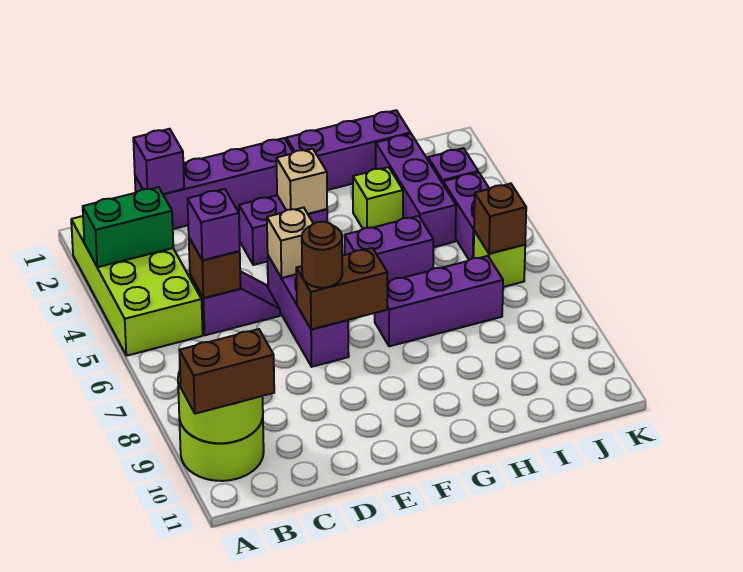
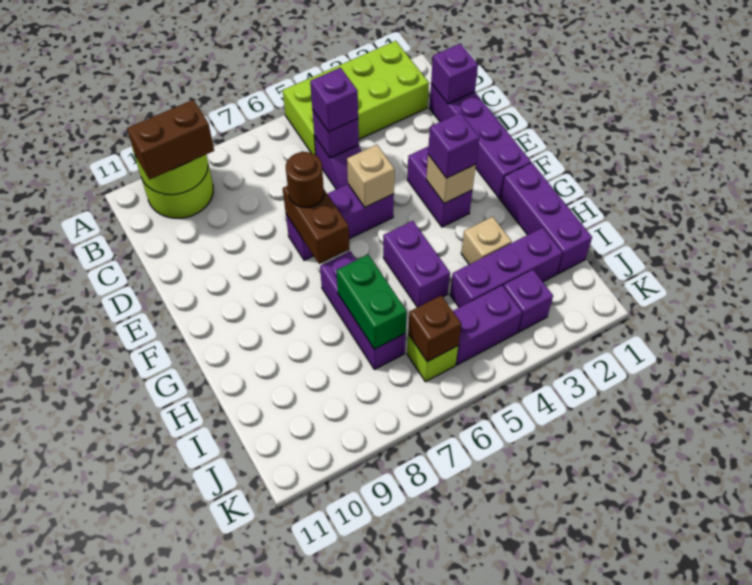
green 1x2 brick [83,187,173,267] -> green 1x2 brick moved to [336,255,407,349]
brown 1x2 brick [180,329,274,414] -> brown 1x2 brick turned to [127,100,214,180]
brown 1x1 brick [189,238,241,298] -> purple 1x1 brick [312,109,359,158]
none -> purple 1x1 brick [428,113,479,178]
lime 1x1 brick [353,167,403,229] -> tan 1x1 brick [461,217,512,264]

